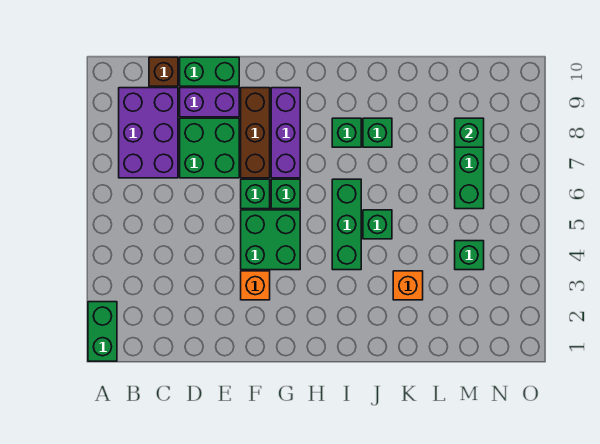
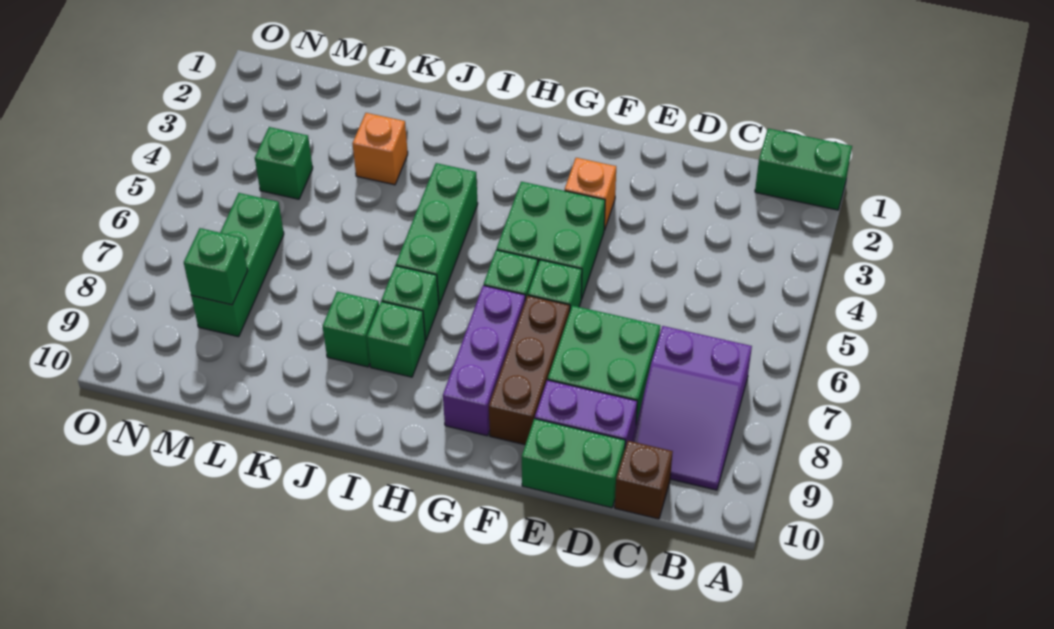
green 1x2 brick [88,302,117,361] -> green 1x2 brick turned to [755,129,852,210]
purple 2x3 brick [119,88,178,178] -> purple 2x3 slope [632,326,752,490]
green 1x1 brick [363,210,392,239] -> green 1x1 brick moved to [381,266,439,341]

